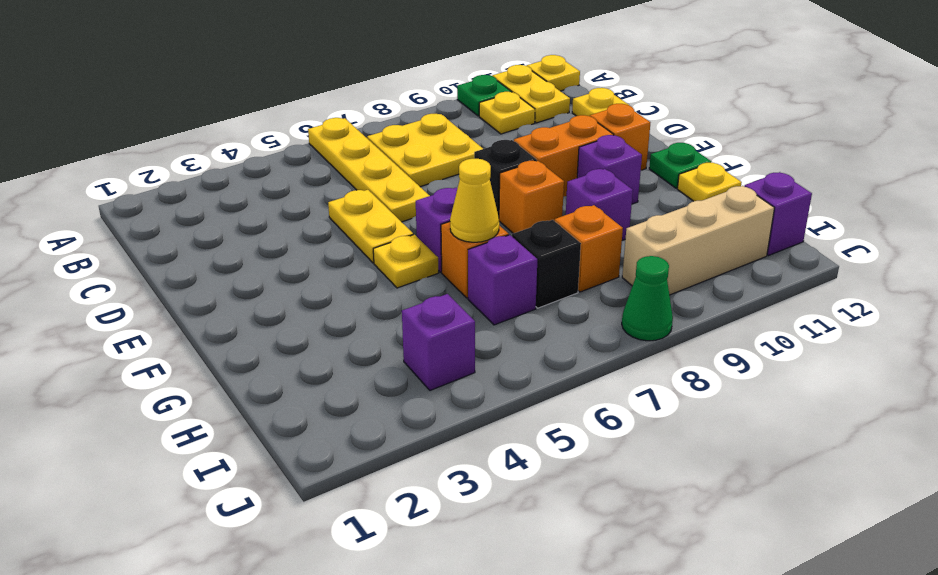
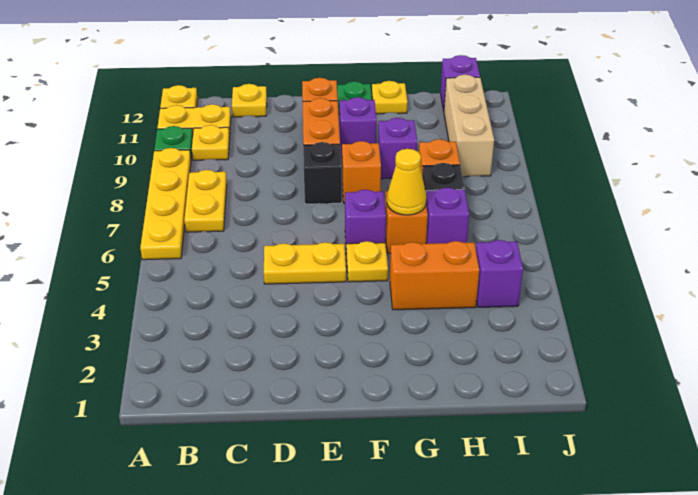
yellow 1x4 plate [308,118,430,222] -> yellow 1x4 plate turned to [140,148,191,260]
yellow 2x2 plate [367,114,483,187] -> yellow 1x2 plate [184,170,227,232]
none -> orange 1x2 brick [390,241,479,310]
green 1x1 cone [622,256,673,341] -> none

